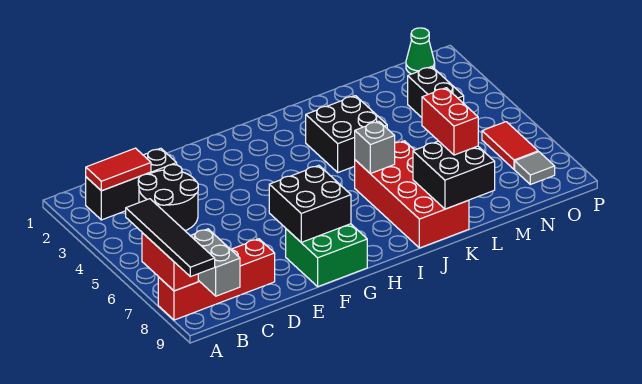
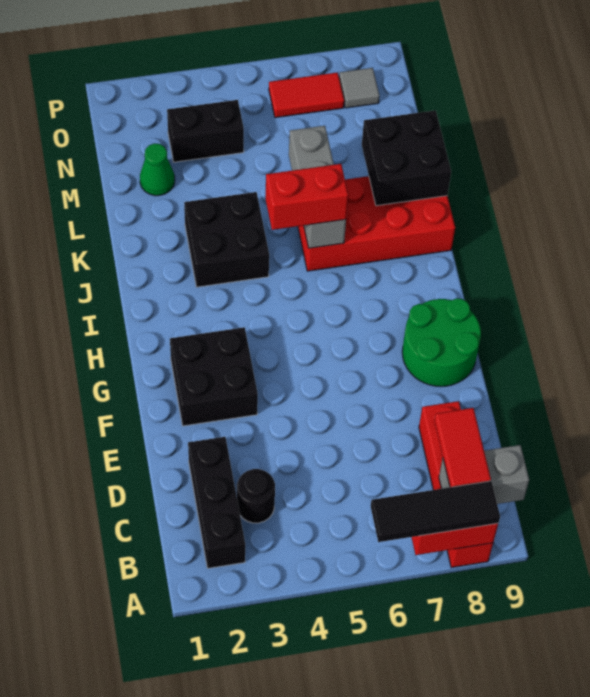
black 1x4 tile [126,199,215,277] -> black 1x3 tile [371,481,500,542]
red 1x2 tile [86,148,151,191] -> red 1x2 tile moved to [434,408,491,487]
black 2x2 round brick [138,165,198,231] -> black 1x1 round brick [237,469,275,523]
black 2x2 brick [269,165,351,242] -> black 2x2 brick moved to [170,327,258,426]
green 2x2 brick [286,224,367,287] -> green 2x2 round brick [402,298,481,387]
grey 1x1 brick [355,121,395,173] -> grey 1x3 brick [289,126,346,248]
red 1x2 brick [422,88,478,155] -> red 1x2 brick moved to [265,164,348,230]
green 1x1 cone [406,28,435,74] -> green 1x1 cone moved to [140,143,175,196]

